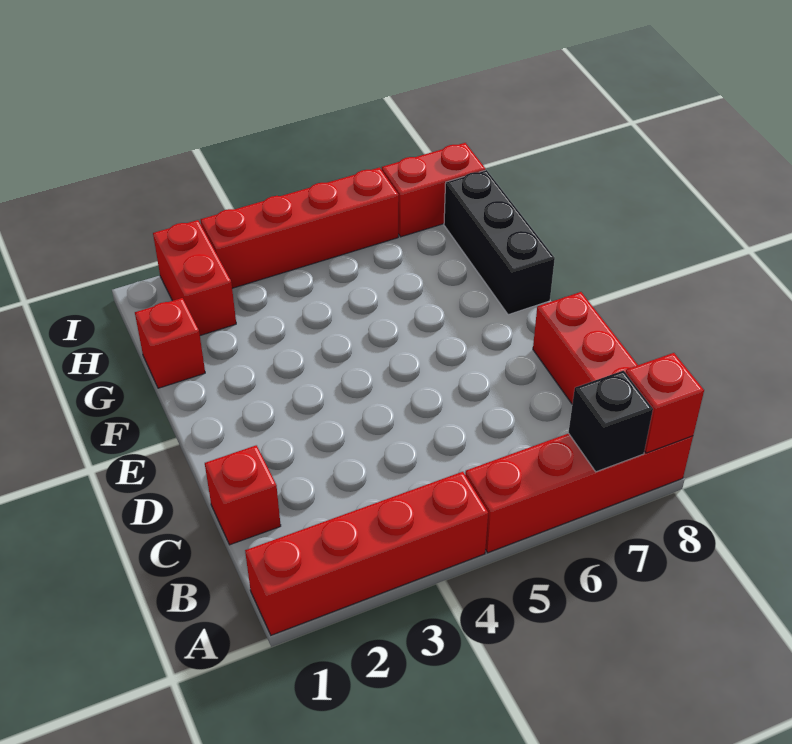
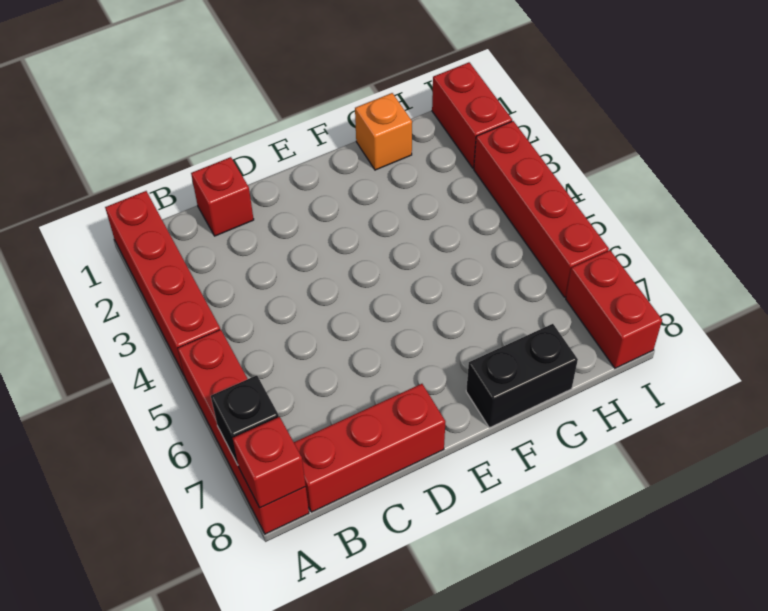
black 1x3 brick [444,170,555,315] -> black 1x2 brick [466,324,578,428]
red 1x1 brick [135,298,205,388] -> orange 1x1 brick [355,93,412,170]
red 1x2 brick [153,220,236,335] -> red 1x2 brick turned to [432,62,512,168]

